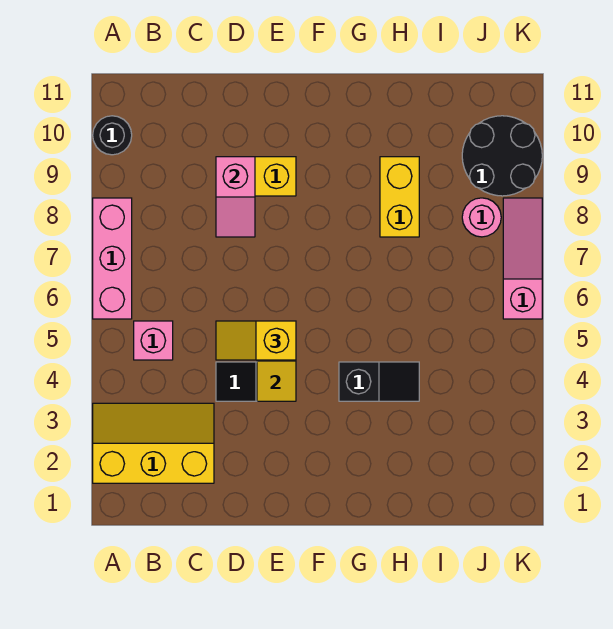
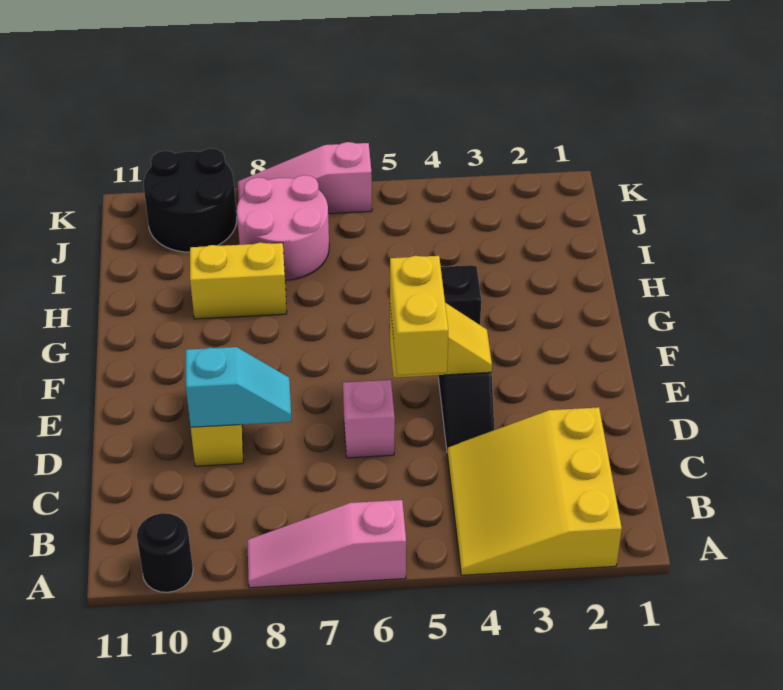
yellow 2x3 slope [93,403,214,483] -> yellow 3x3 slope [447,407,622,575]
pink 1x3 brick [93,198,132,319] -> pink 1x3 slope [247,500,406,588]
pink 1x1 brick [134,321,173,360] -> pink 1x1 brick moved to [343,380,395,458]
yellow 1x2 slope [216,321,296,360] -> yellow 1x2 brick [390,256,448,375]
pink 1x2 slope [216,157,255,237] -> cyan 1x2 slope [186,347,291,427]
pink 1x1 round brick [462,198,501,237] -> pink 2x2 round brick [237,175,329,280]

